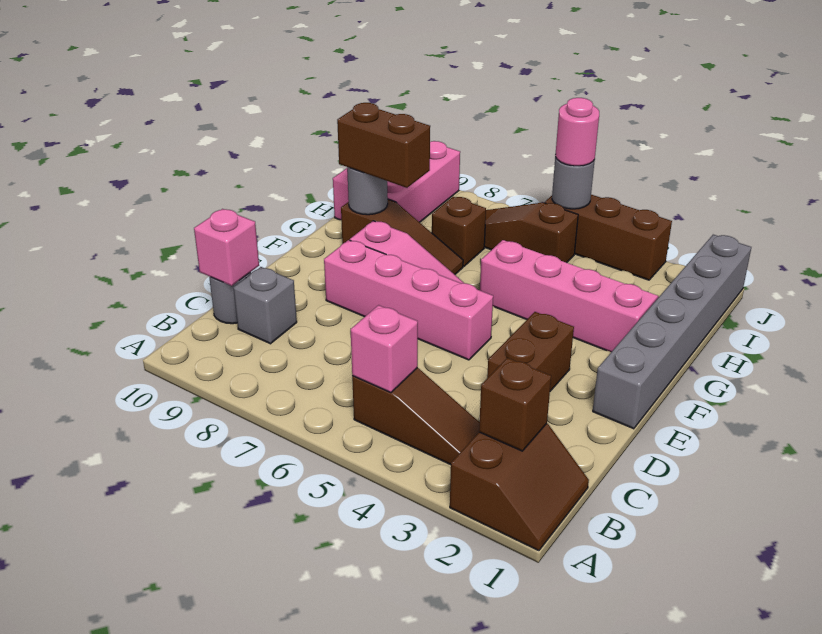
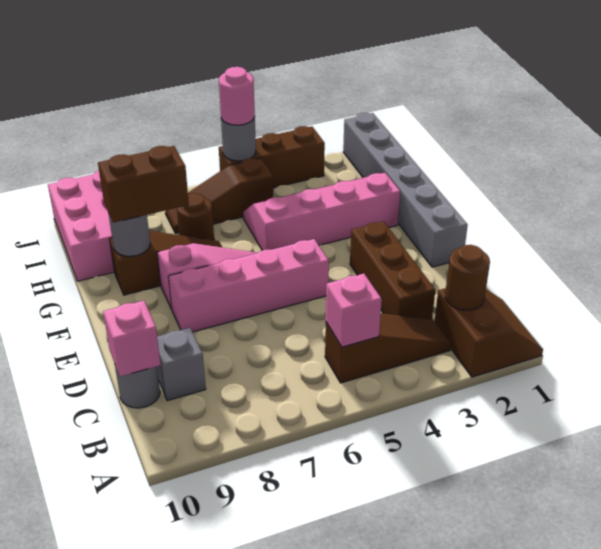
brown 1x1 brick [479,358,551,451] -> brown 1x1 round brick [445,245,490,310]
brown 1x2 brick [487,312,574,391] -> brown 1x3 brick [350,221,435,319]
brown 1x1 brick [432,197,486,266] -> brown 1x1 round brick [177,193,214,240]

